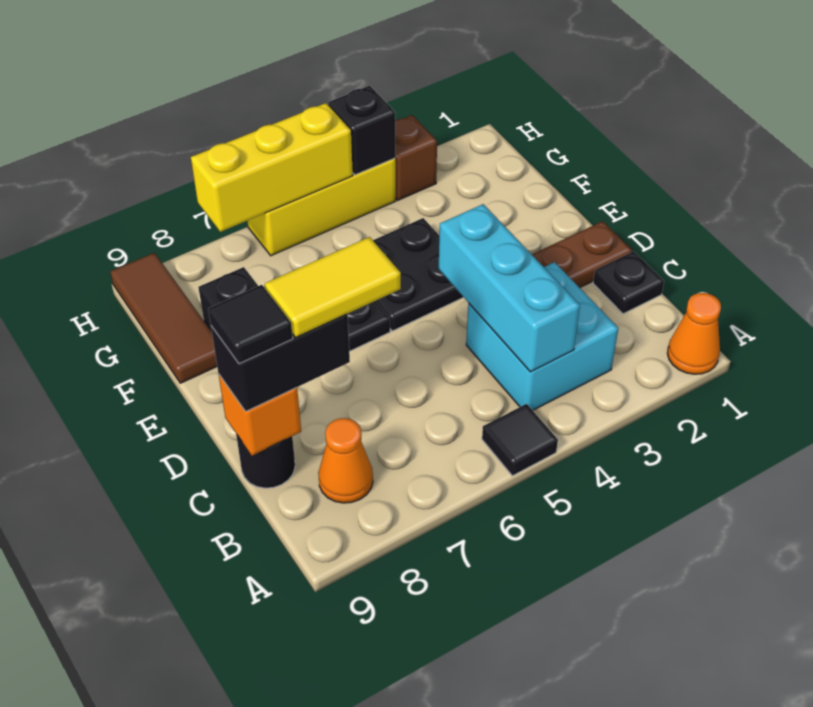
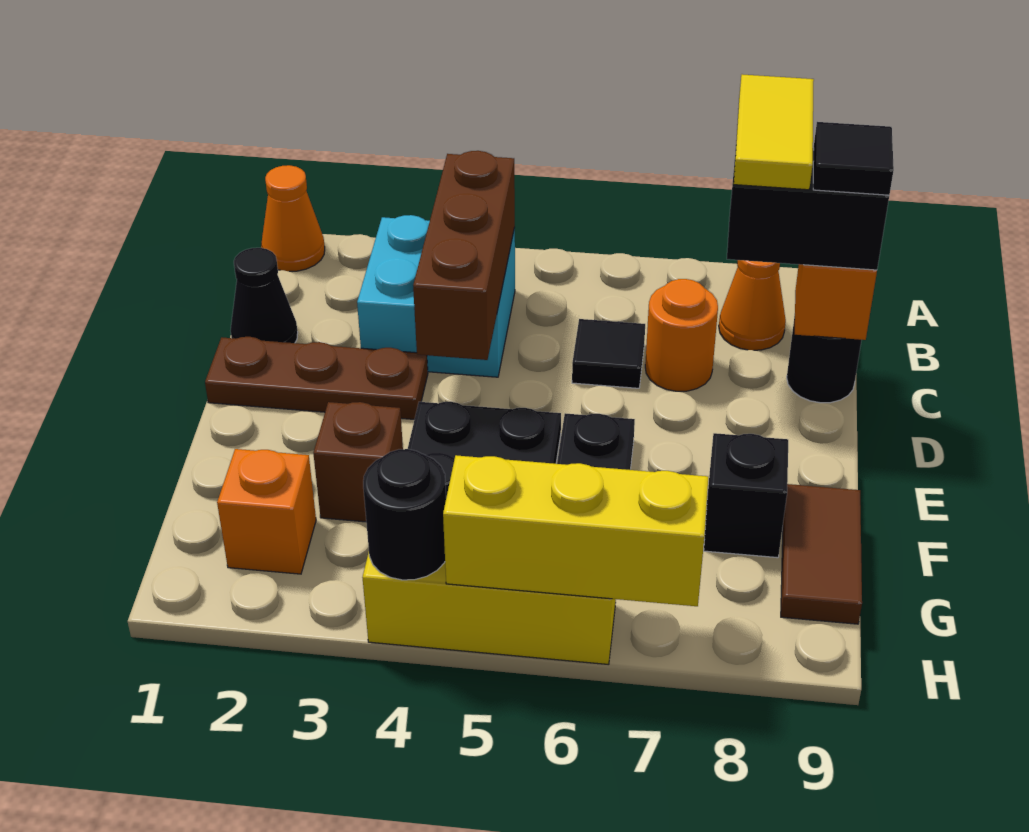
black 1x1 tile [482,404,558,476] -> black 1x1 tile moved to [572,319,645,388]
cyan 1x3 brick [439,204,580,372] -> brown 1x3 brick [413,151,515,360]
black 1x1 plate [593,251,664,314] -> black 1x1 cone [231,248,298,343]
none -> orange 1x1 round brick [645,279,718,391]
yellow 1x2 tile [265,237,401,338] -> yellow 1x2 tile turned to [734,74,814,190]
brown 1x3 tile [110,253,217,383] -> brown 1x2 tile [781,484,862,624]
none -> orange 1x1 brick [217,449,316,574]
brown 1x1 brick [395,115,437,200] -> brown 1x1 brick moved to [313,402,403,522]
black 1x1 brick [328,86,395,175] -> black 1x1 round brick [363,449,446,580]

